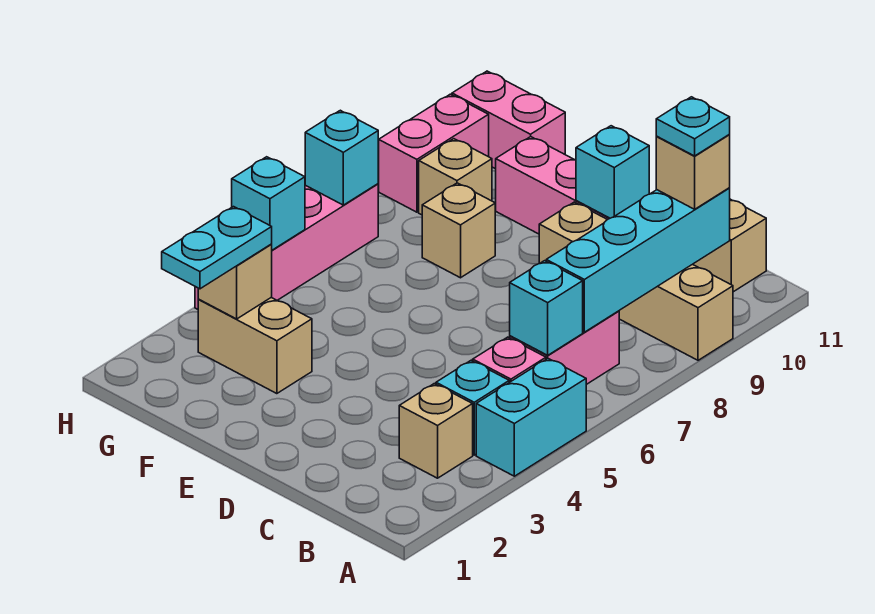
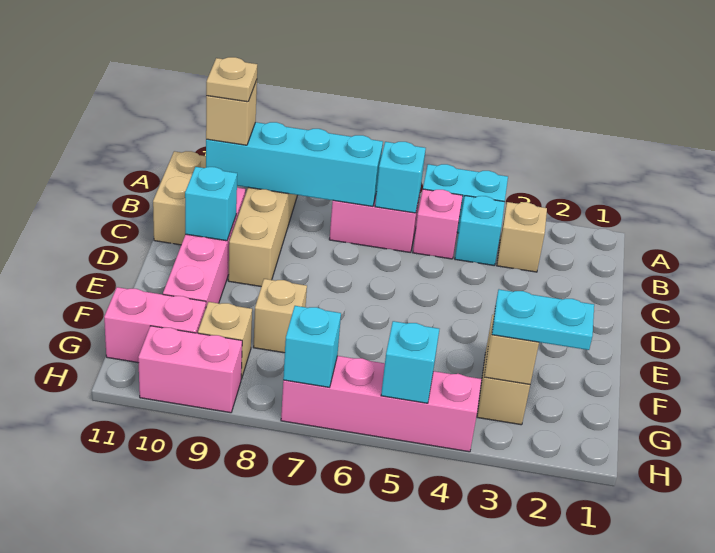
cyan 1x1 plate [656,97,730,156] -> tan 1x1 plate [206,57,257,102]
pink 1x2 brick [452,71,565,169] -> pink 1x2 brick turned to [104,287,206,363]

